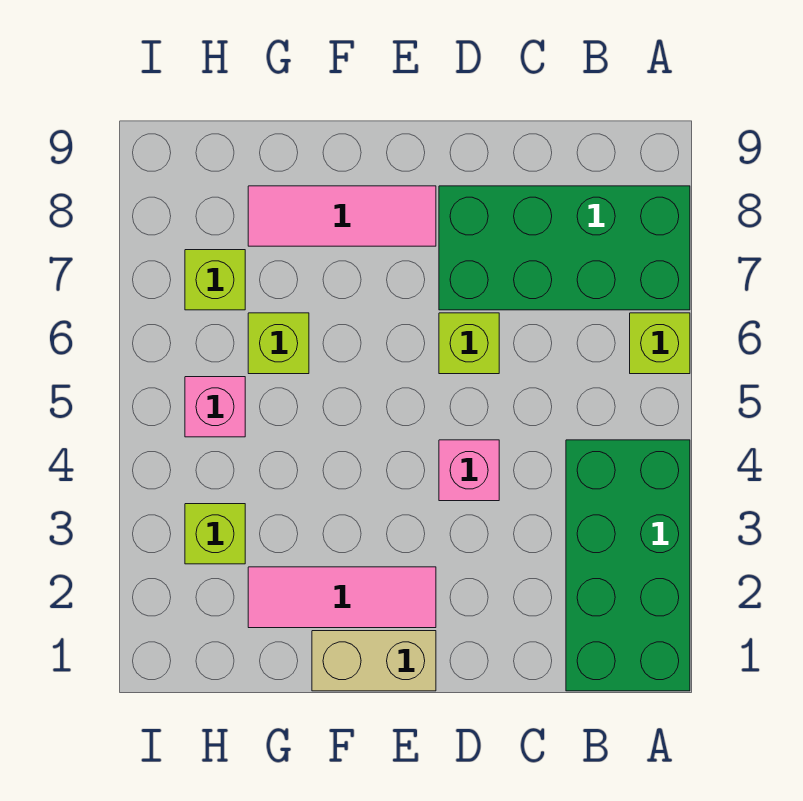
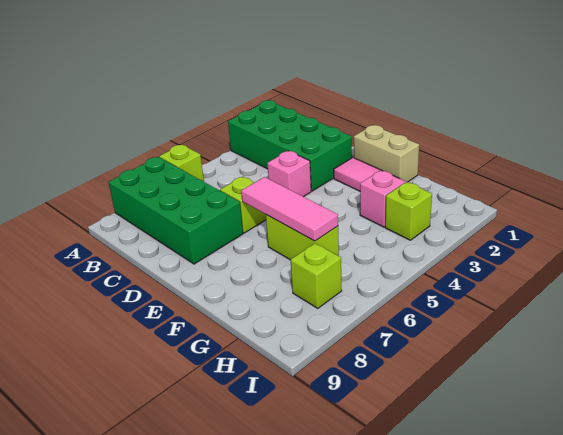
green 2x4 brick [566,440,690,691] -> green 2x4 brick turned to [228,100,352,191]
pink 1x3 tile [248,186,436,246] -> pink 1x3 tile moved to [241,177,338,241]
lime 1x1 brick [248,313,309,374] -> lime 1x2 brick [266,215,339,260]
pink 1x1 brick [185,377,245,437] -> pink 1x1 brick moved to [360,170,405,227]

